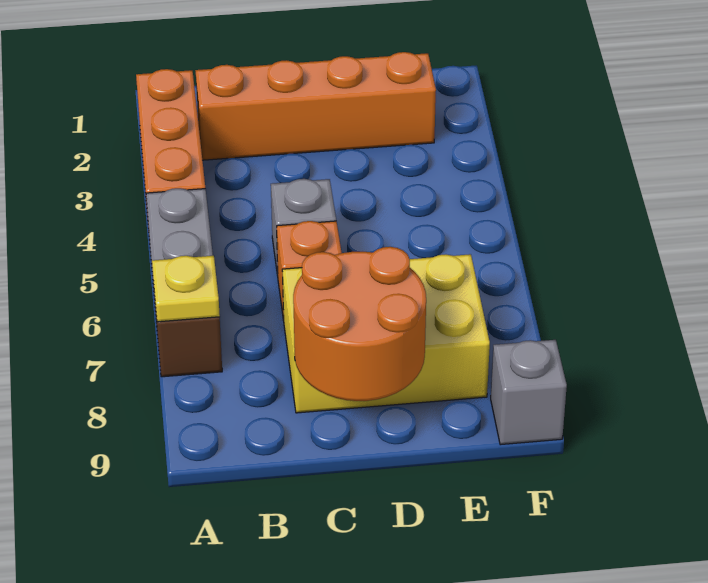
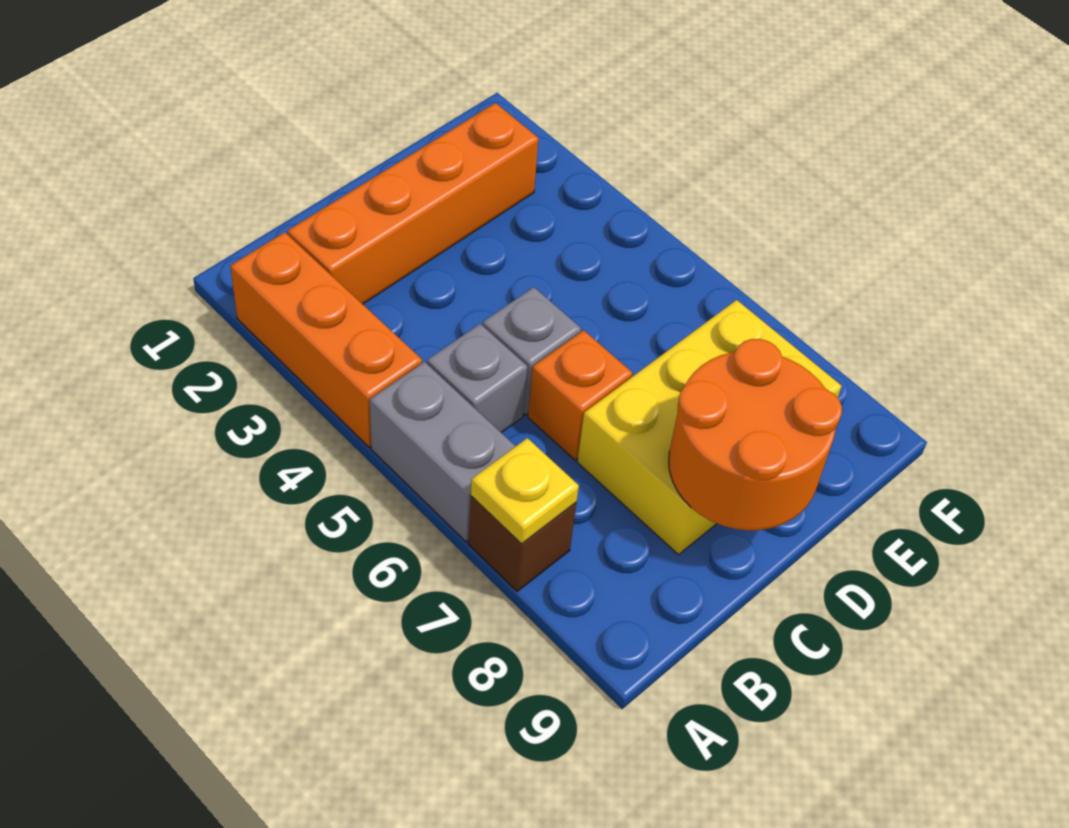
grey 1x1 brick [491,340,567,445] -> grey 1x1 brick moved to [427,324,527,433]

